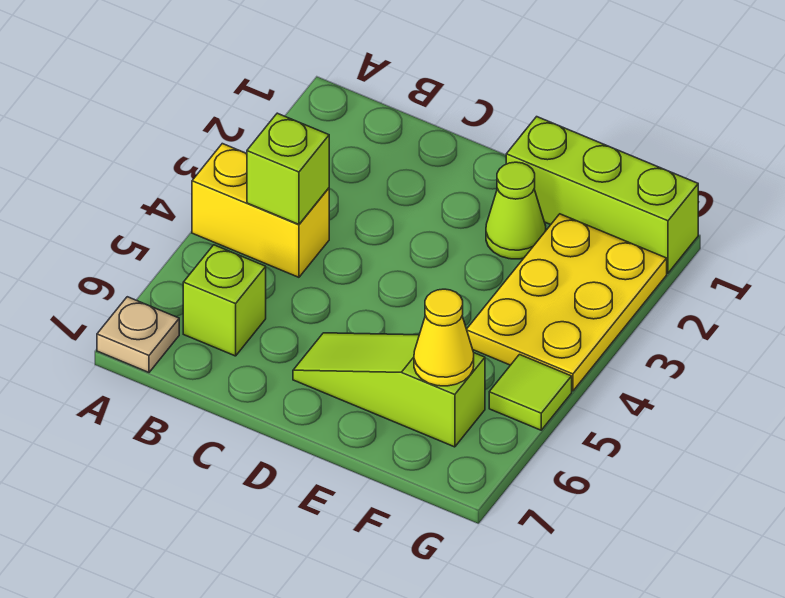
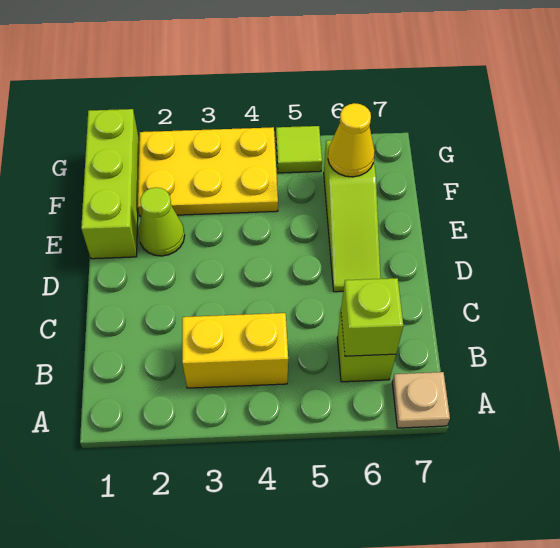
yellow 1x2 brick [192,144,329,277] -> yellow 1x2 brick turned to [182,313,288,388]
lime 1x1 brick [247,113,329,224] -> lime 1x1 brick moved to [341,278,403,356]

